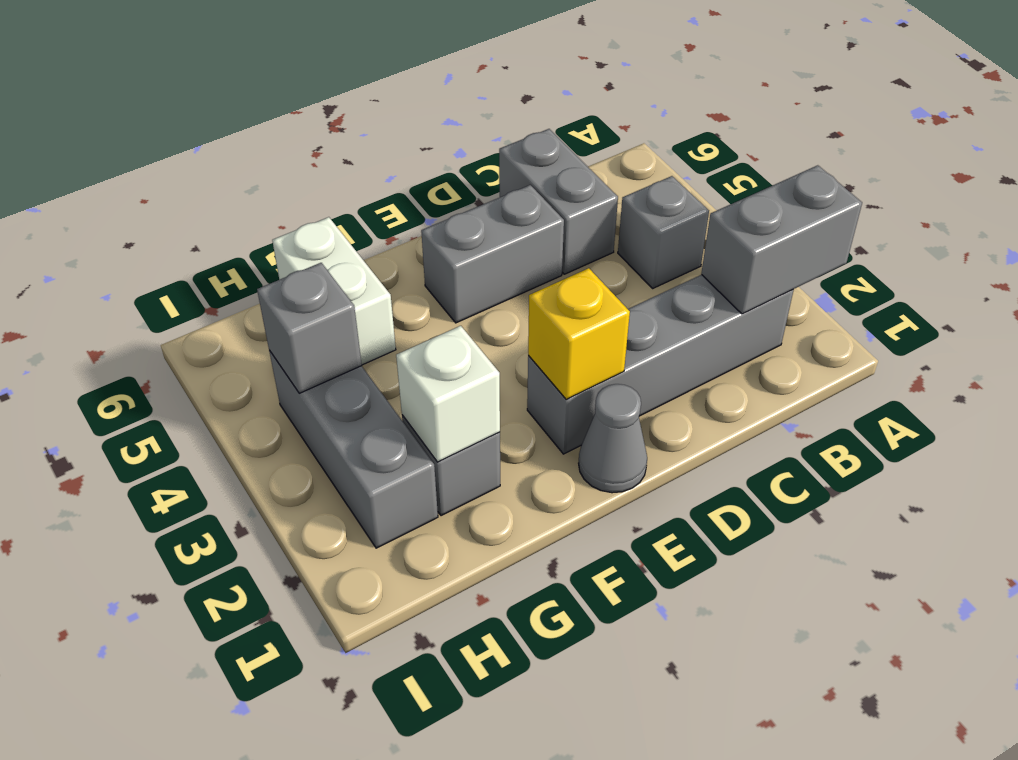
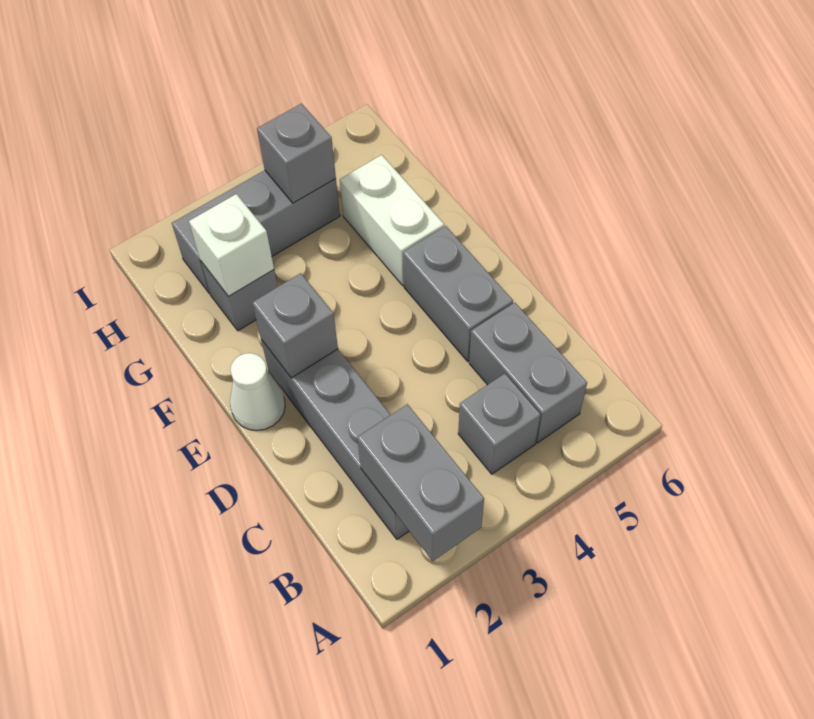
grey 1x2 brick [499,129,618,274] -> grey 1x2 brick turned to [469,303,587,443]
grey 1x1 cone [579,384,647,493] -> white 1x1 cone [230,353,285,431]
yellow 1x1 brick [528,268,630,399] -> grey 1x1 brick [252,273,338,378]
white 1x2 brick [272,217,396,365] -> white 1x2 brick turned to [340,155,444,285]

